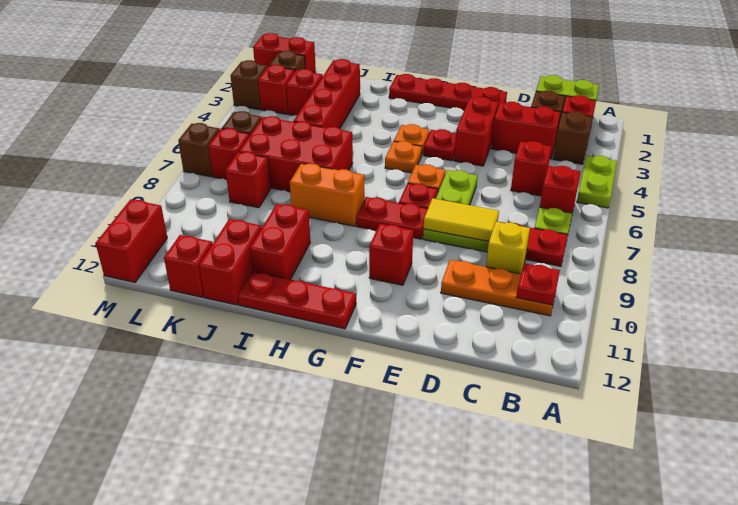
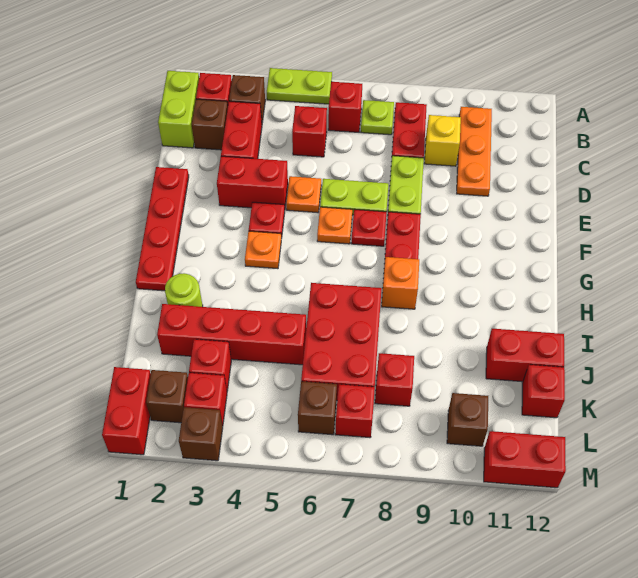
red 1x1 plate [516,263,560,305] -> none
yellow 1x2 tile [424,198,499,241] -> none
red 1x1 brick [369,224,413,285] -> none
orange 1x1 plate [385,141,422,173] -> orange 1x1 plate moved to [286,176,321,213]
red 1x3 plate [238,272,356,329] -> none
orange 1x2 brick [290,163,364,226] -> orange 1x1 brick [382,257,419,309]
none -> lime 1x1 round brick [165,273,203,307]
red 1x2 brick [250,204,310,280] -> none
brown 1x1 brick [178,123,220,177] -> brown 1x1 brick moved to [447,393,488,446]

